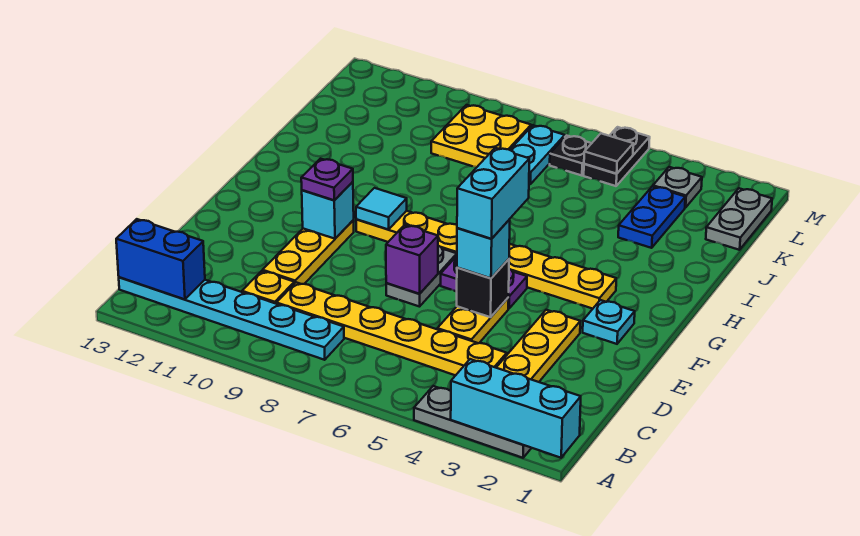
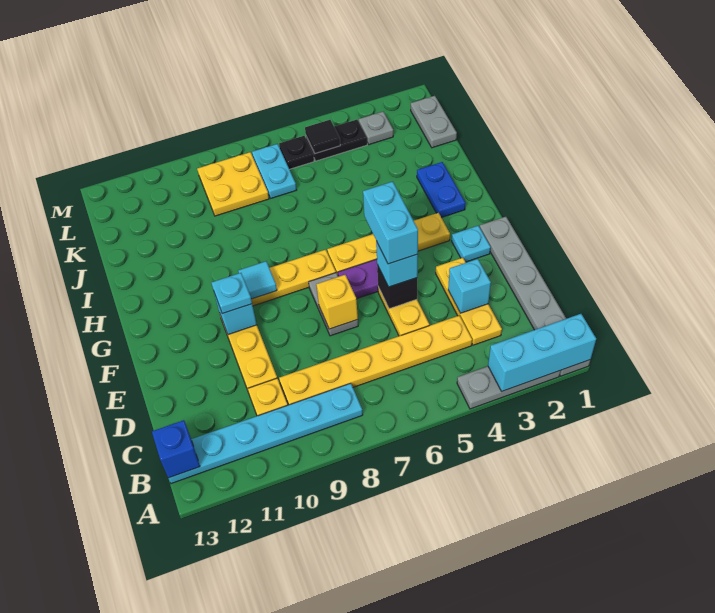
none -> grey 1x6 plate [480,217,590,376]
blue 1x2 brick [116,219,205,299] -> blue 1x1 brick [152,420,200,478]
none -> cyan 1x1 brick [448,259,491,313]
purple 1x1 brick [386,225,438,294] -> yellow 1x1 brick [316,275,358,329]
purple 1x1 plate [301,159,353,200] -> cyan 1x1 plate [212,273,252,314]
blue 1x2 plate [618,186,685,248] -> blue 1x2 plate moved to [417,162,465,218]
black 1x2 plate [584,127,650,186] -> black 1x2 plate turned to [306,120,367,161]

